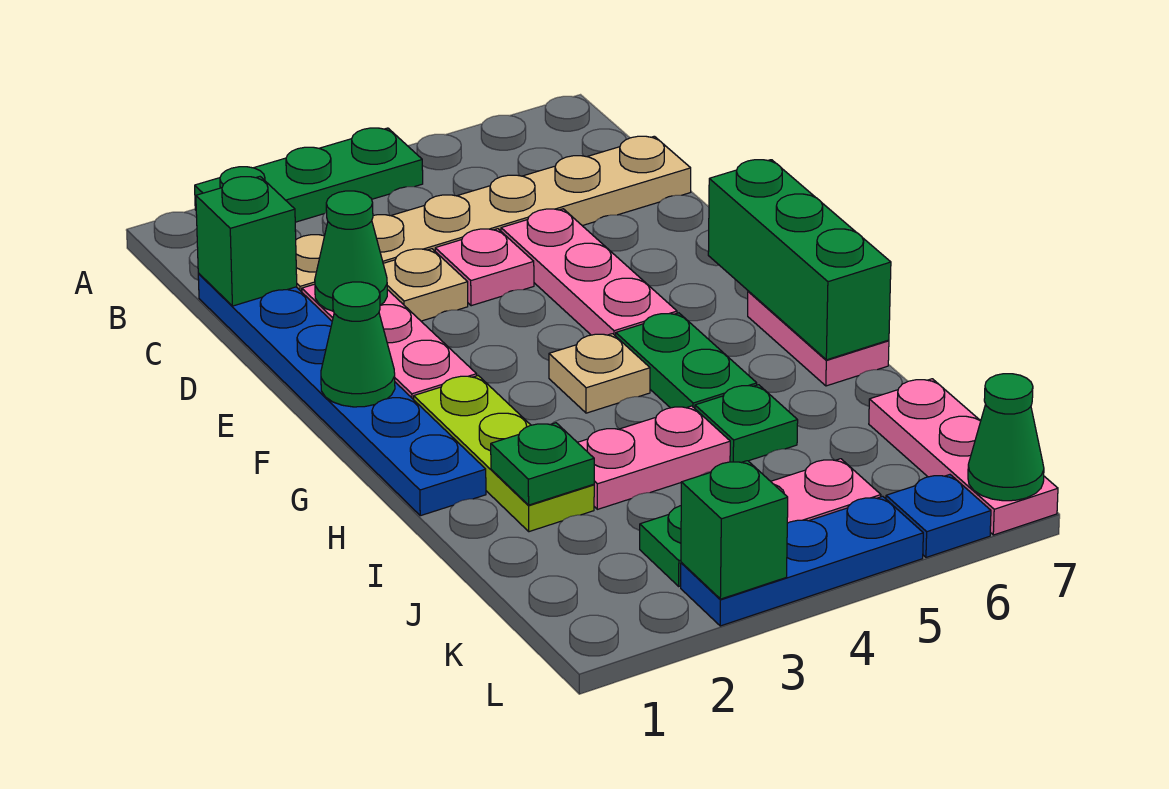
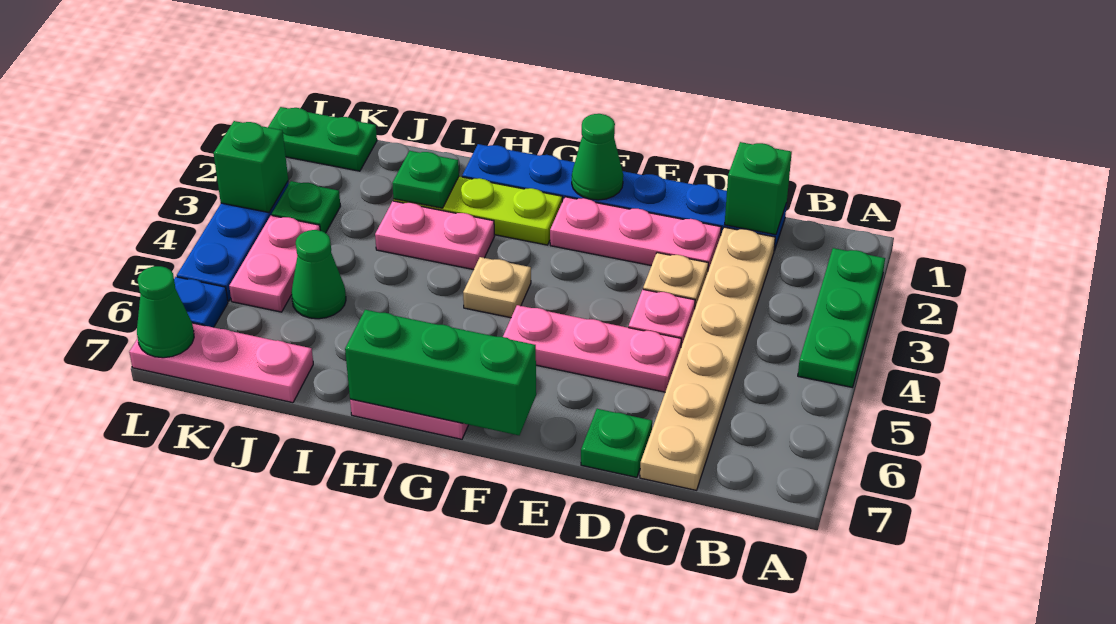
green 1x1 cone [315,191,387,311] -> green 1x1 cone moved to [291,230,346,319]
green 1x2 plate [616,313,757,408] -> green 1x2 plate moved to [268,107,377,171]
pink 1x2 plate [577,406,730,509] -> pink 1x2 plate turned to [375,201,494,270]
green 1x1 plate [695,385,798,462] -> green 1x1 plate moved to [581,409,652,477]

